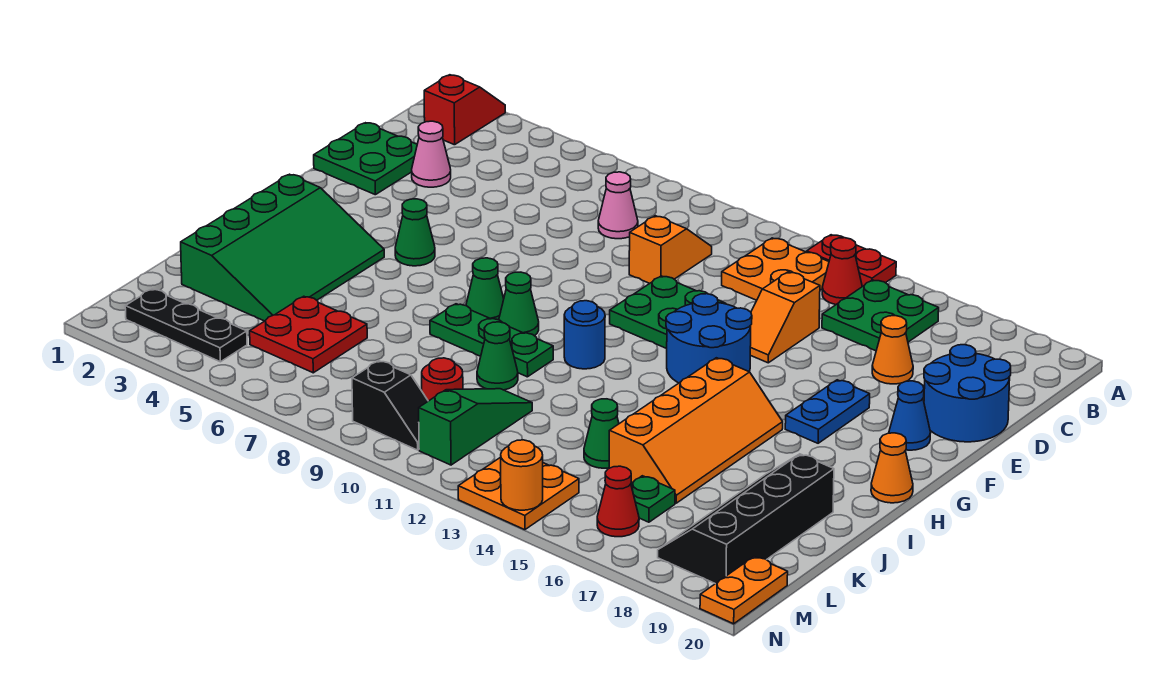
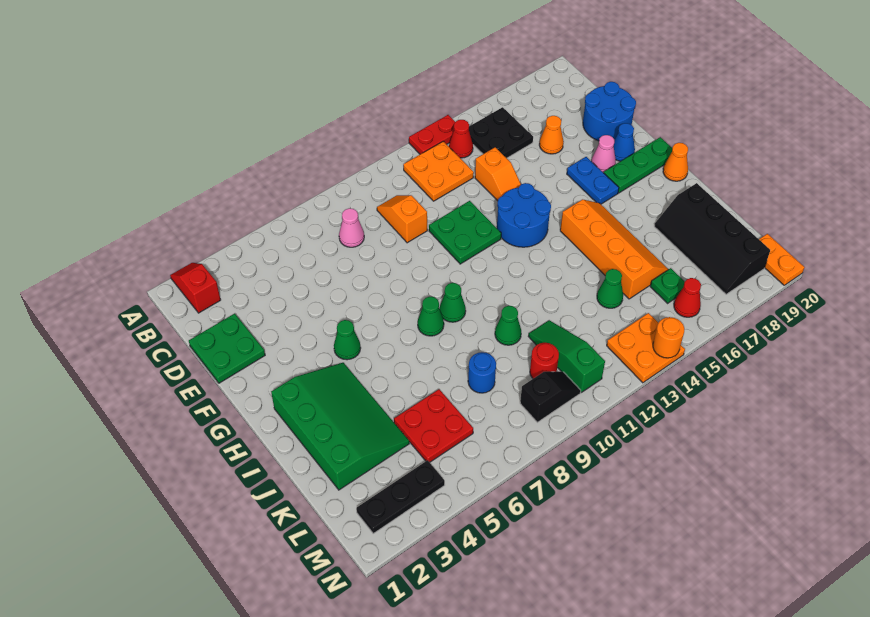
green 2x2 plate [822,280,939,351] -> black 2x2 plate [469,107,533,158]
pink 1x1 cone [412,121,451,187] -> pink 1x1 cone moved to [592,135,616,173]
blue 1x1 round brick [564,301,605,369] -> blue 1x1 round brick moved to [468,352,496,393]
green 1x3 plate [430,304,553,377] -> green 1x3 plate moved to [604,137,673,193]

